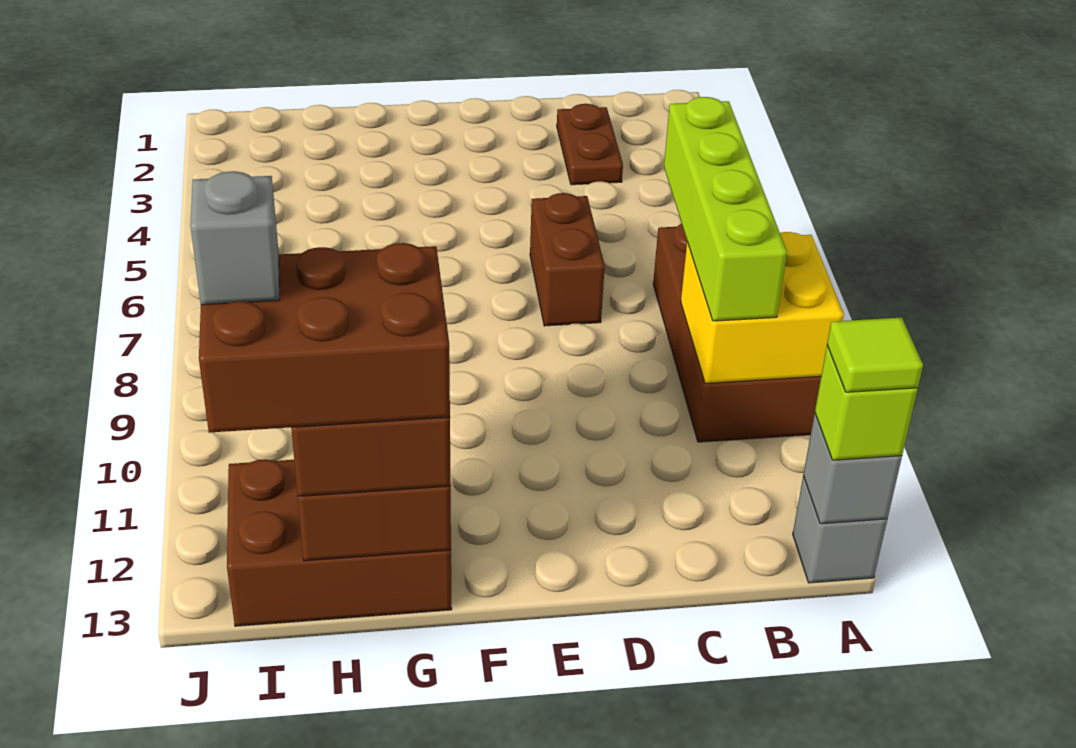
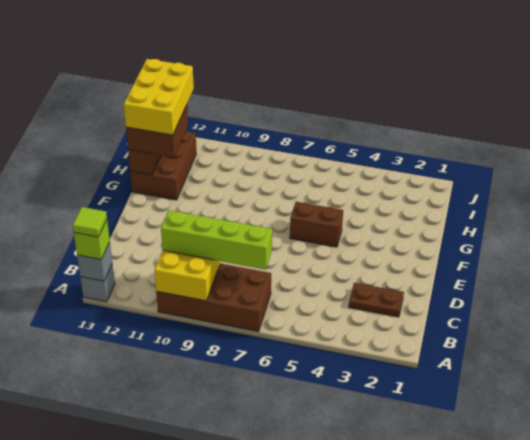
brown 1x2 brick [530,193,605,326] -> brown 1x2 brick moved to [290,202,343,247]
brown 2x3 brick [199,243,450,433] -> yellow 2x3 brick [124,59,194,135]
grey 1x1 brick [190,171,280,305] -> none

